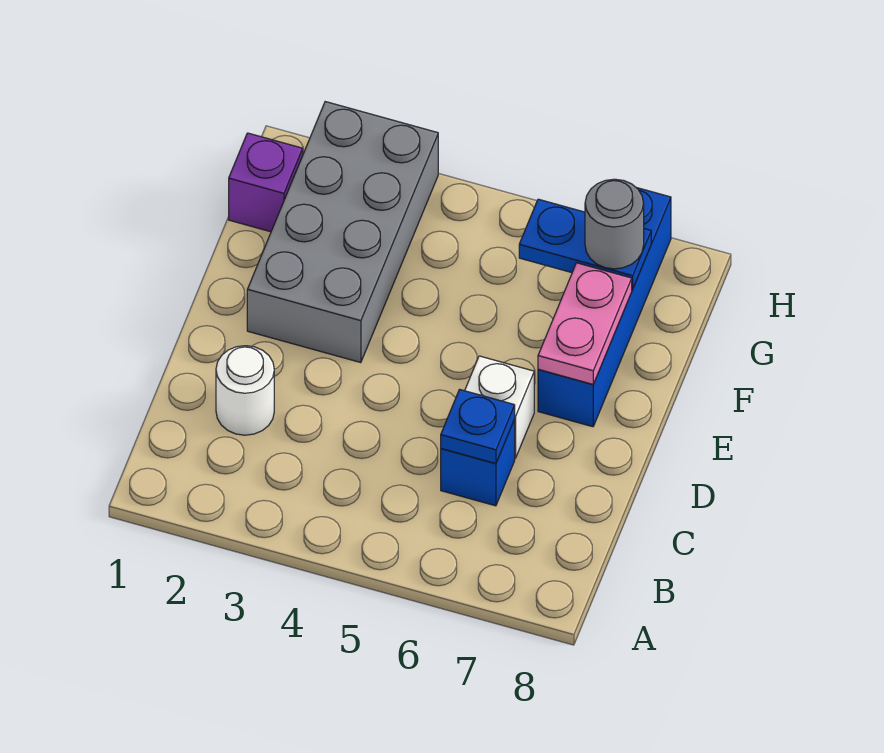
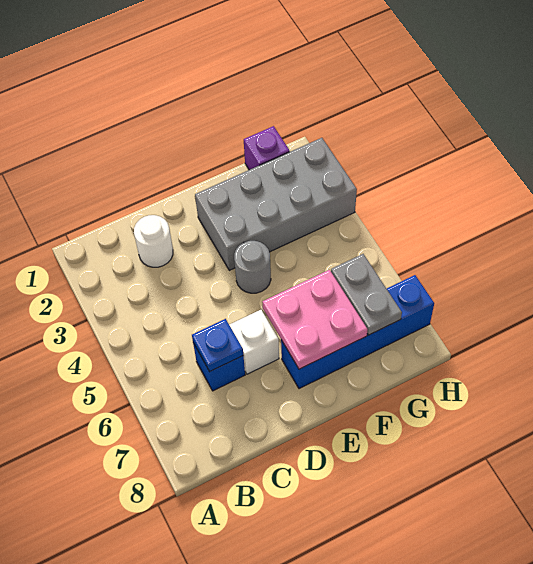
pink 1x2 plate [538,263,632,384] -> pink 2x2 plate [263,270,368,369]
blue 1x2 plate [519,199,651,289] -> grey 1x2 plate [331,254,402,335]
grey 1x1 round brick [585,179,644,269] -> grey 1x1 round brick moved to [234,241,271,293]

